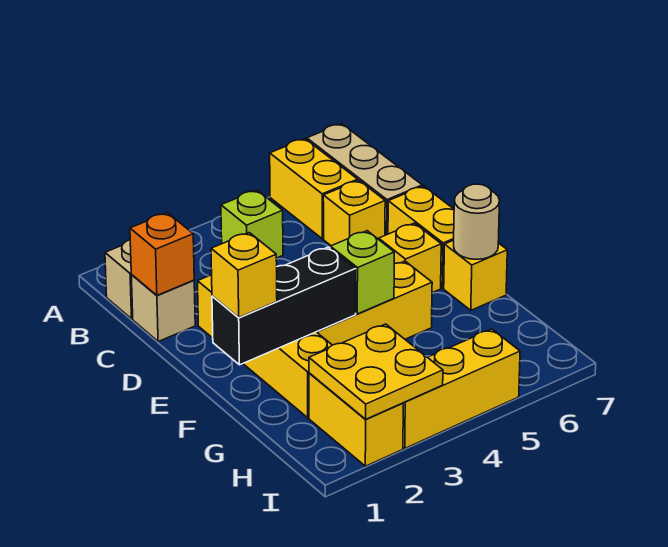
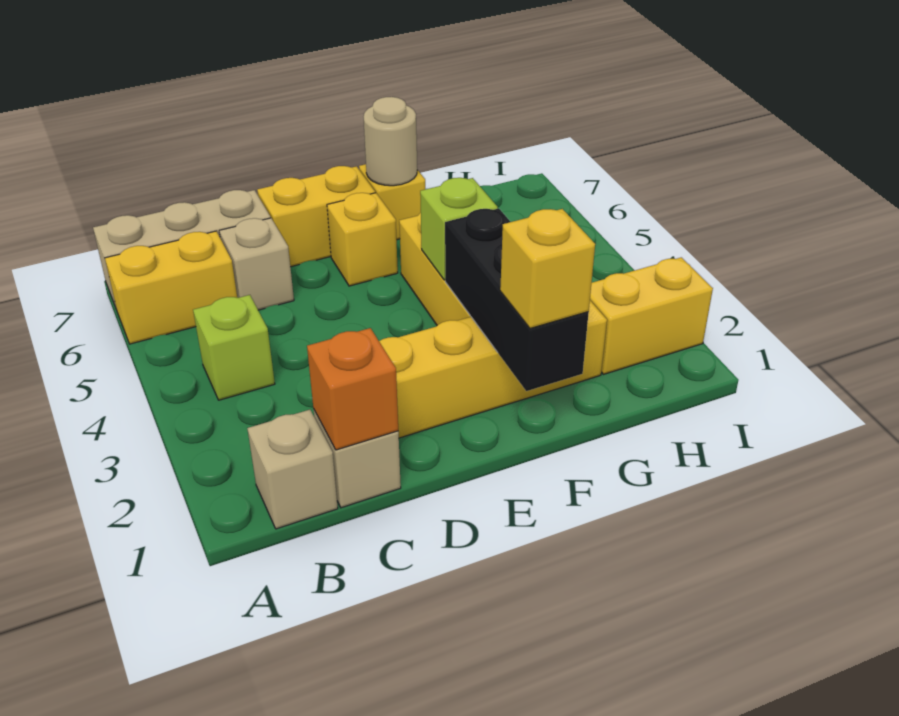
yellow 1x1 brick [323,180,385,246] -> tan 1x1 brick [219,218,294,310]
yellow 2x2 plate [309,324,443,419] -> none
yellow 1x3 brick [403,329,520,448] -> none

